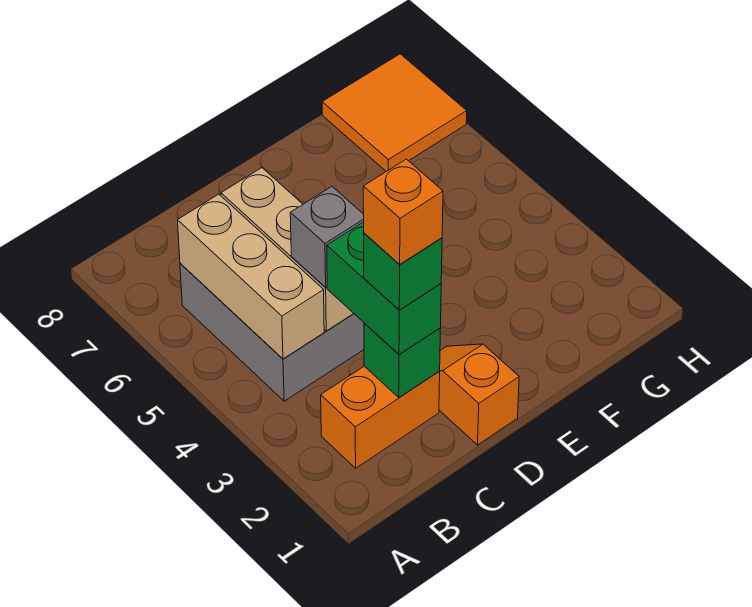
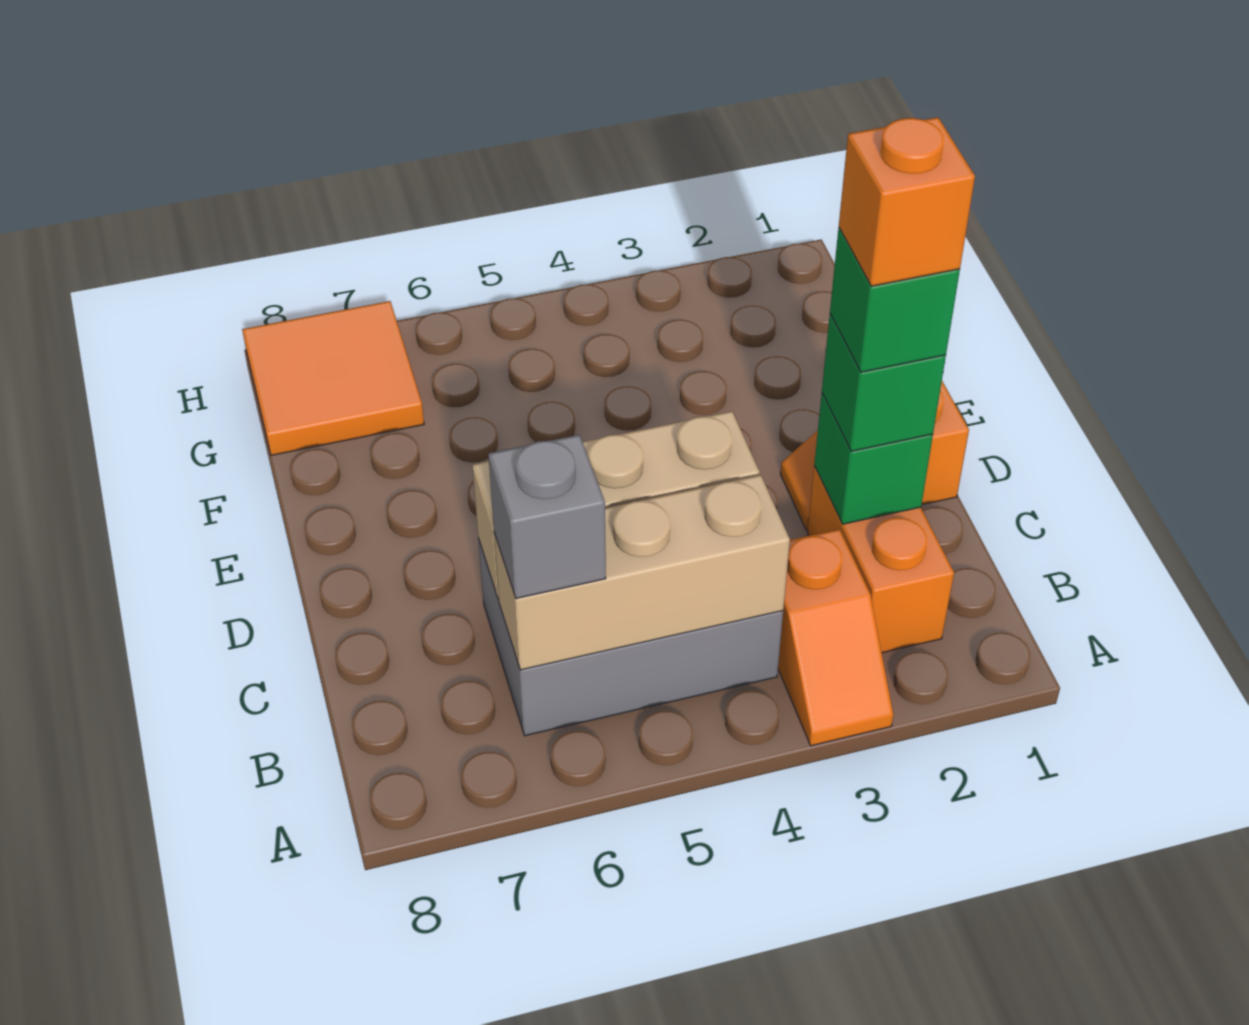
none -> orange 1x2 slope [778,529,893,746]
green 1x2 brick [327,222,441,355] -> green 1x1 brick [822,314,946,451]
grey 1x1 brick [290,187,364,288] -> grey 1x1 brick moved to [488,435,606,598]

